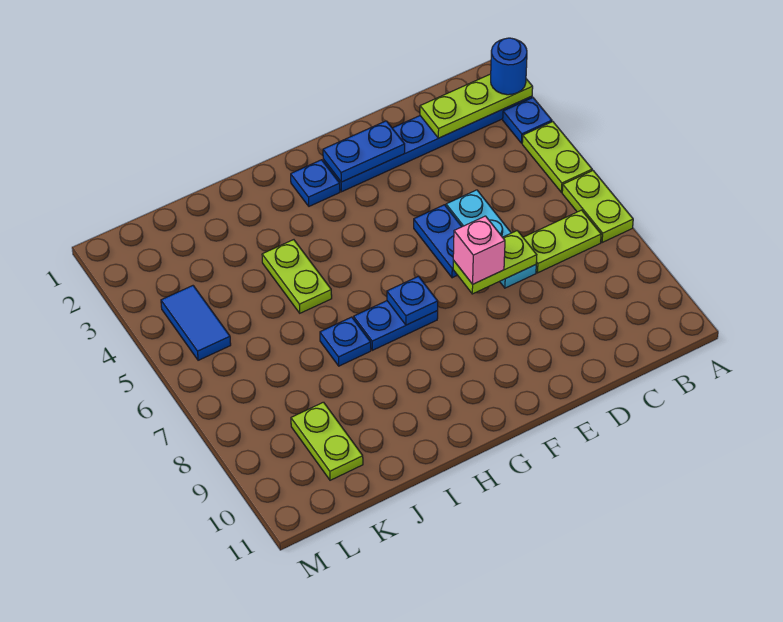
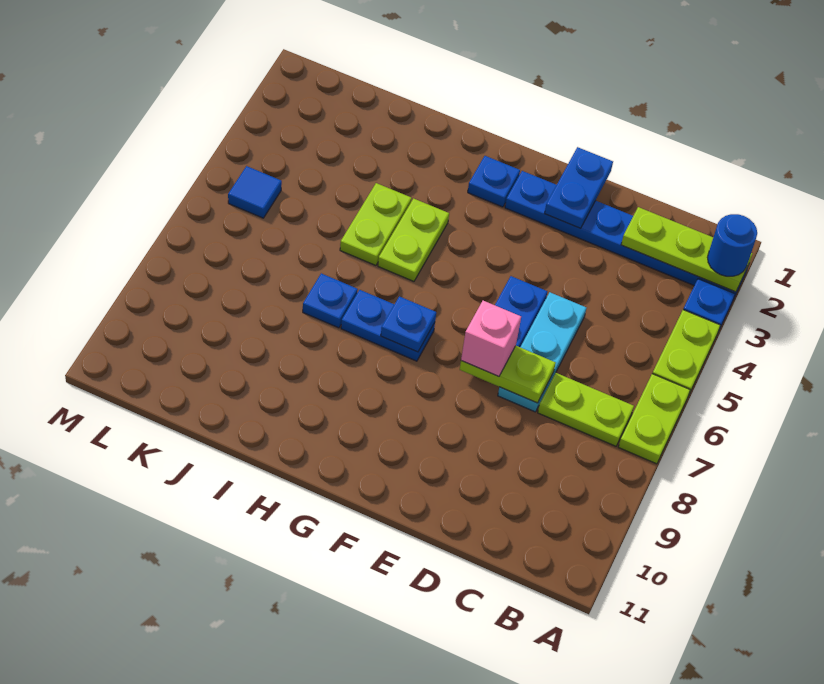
blue 1x2 plate [323,121,405,182] -> blue 1x2 plate turned to [545,147,613,228]
lime 1x2 plate [291,402,363,480] -> lime 1x2 plate moved to [378,199,449,281]
blue 1x2 tile [161,286,231,360] -> blue 1x1 tile [228,166,282,218]

